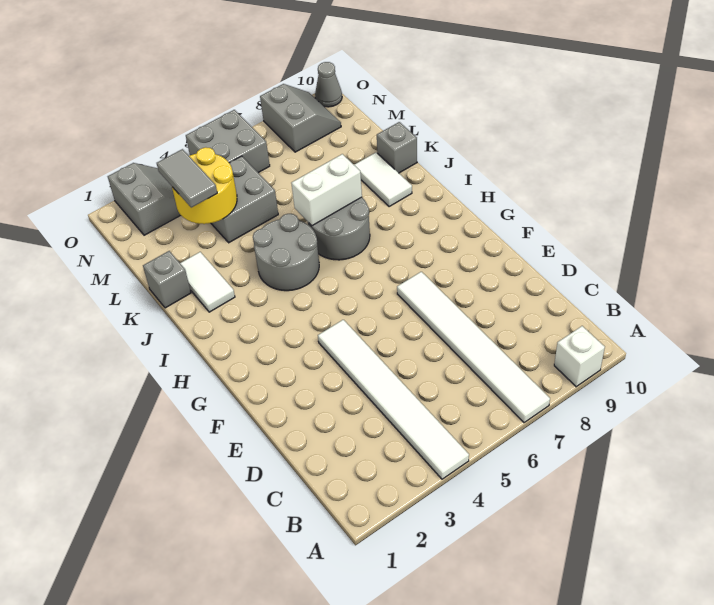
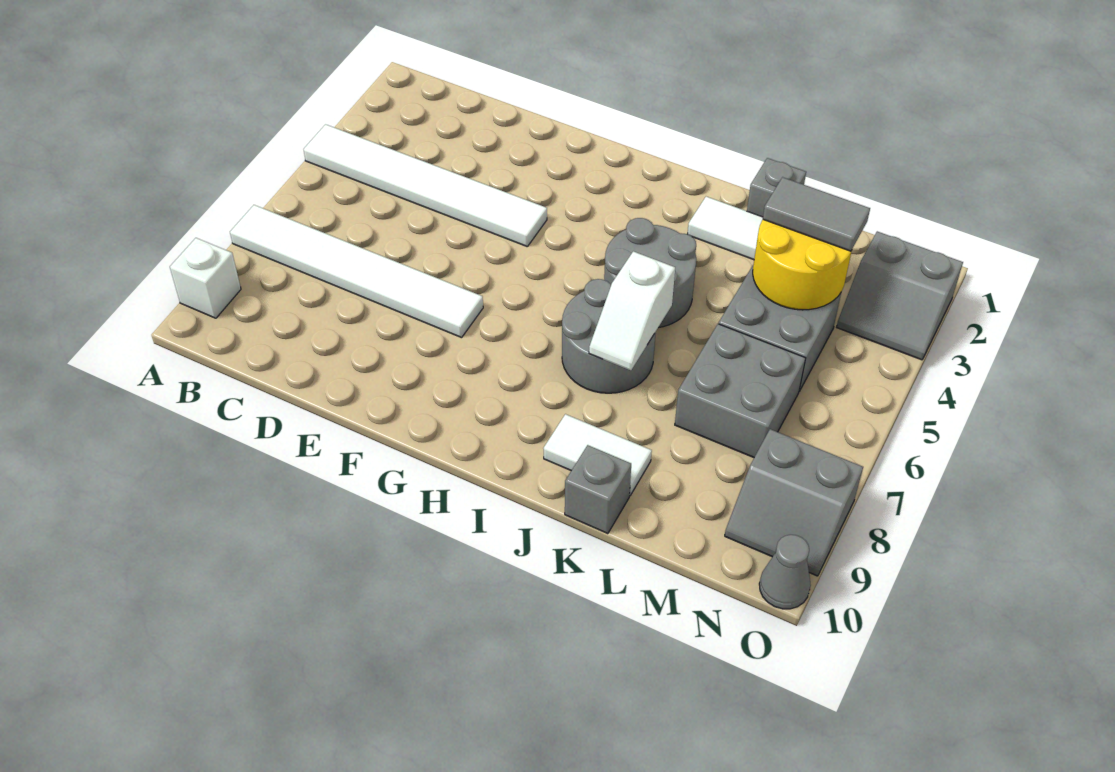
white 1x2 brick [291,154,362,226] -> white 1x2 slope [589,251,675,370]
grey 2x2 brick [186,110,270,173] -> grey 2x2 brick moved to [675,324,806,457]

